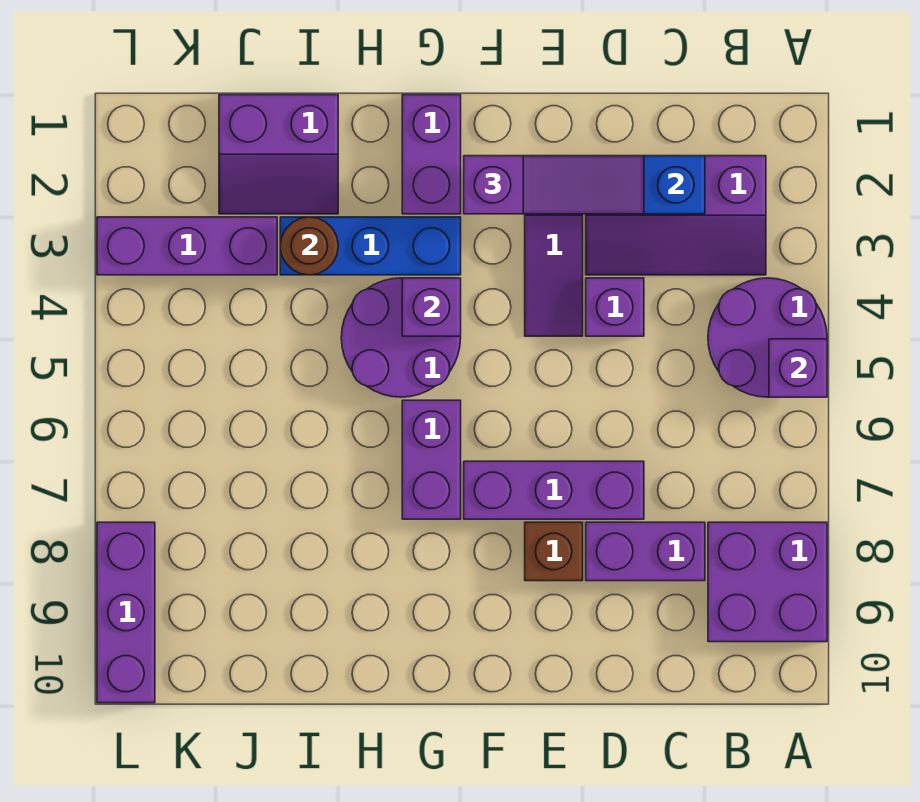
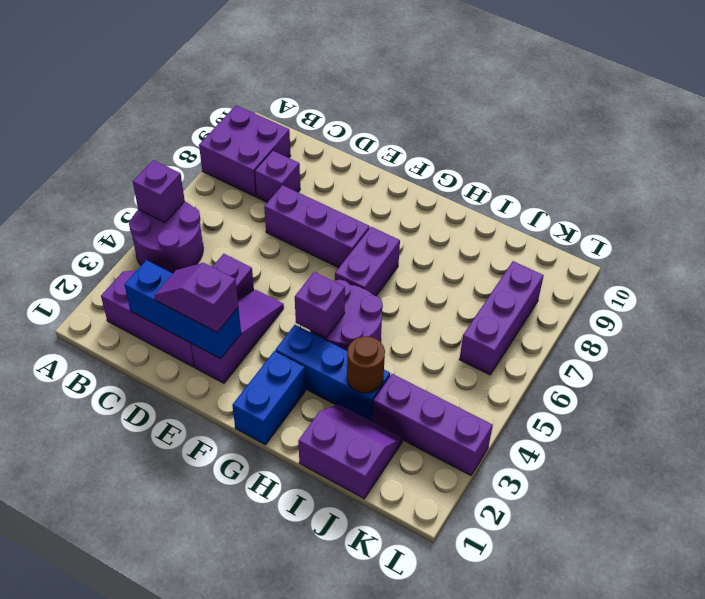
purple 1x2 brick [586,522,705,581] -> purple 1x1 brick [255,151,300,202]
purple 1x3 slope [464,156,644,214] -> purple 1x2 slope [154,263,238,332]
brown 1x1 brick [525,522,583,581] -> none
purple 1x2 brick [402,95,461,214] -> blue 1x2 brick [232,351,306,445]
purple 1x3 brick [97,522,155,703] -> purple 1x3 brick moved to [459,261,544,375]

